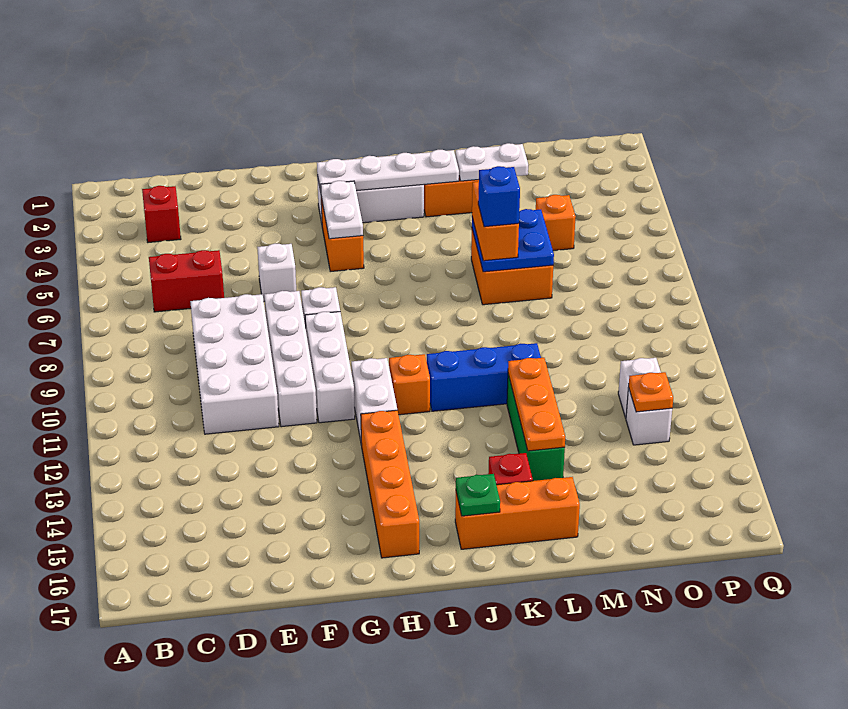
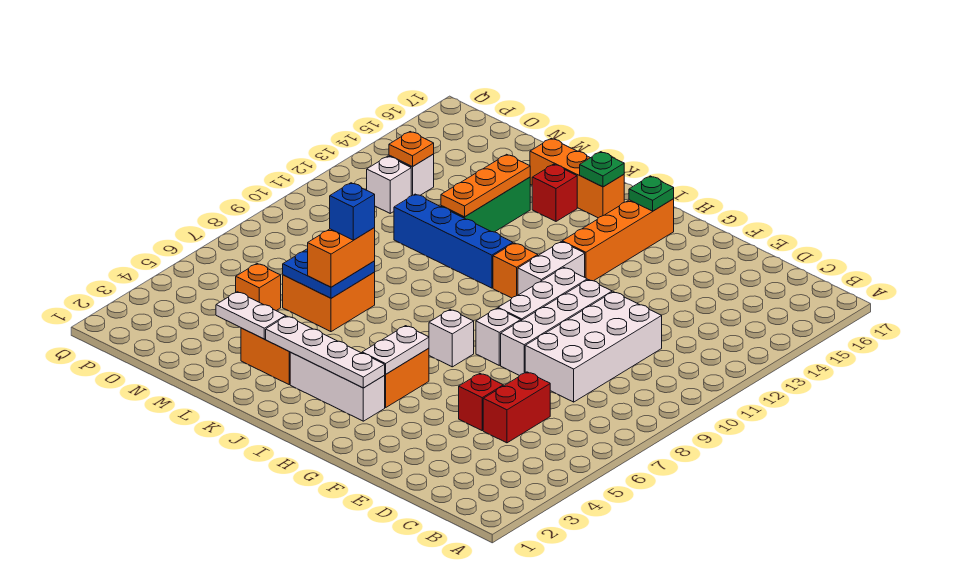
red 1x1 brick [142,186,181,242] -> red 1x1 brick moved to [459,373,503,430]
red 1x2 brick [149,250,224,312] -> red 1x2 brick turned to [483,372,550,443]
white 1x1 brick [257,243,296,301] -> white 1x1 brick moved to [429,310,474,367]
none -> green 1x1 plate [629,176,674,211]
blue 1x3 brick [427,343,541,411] -> blue 1x4 brick [394,194,513,288]

